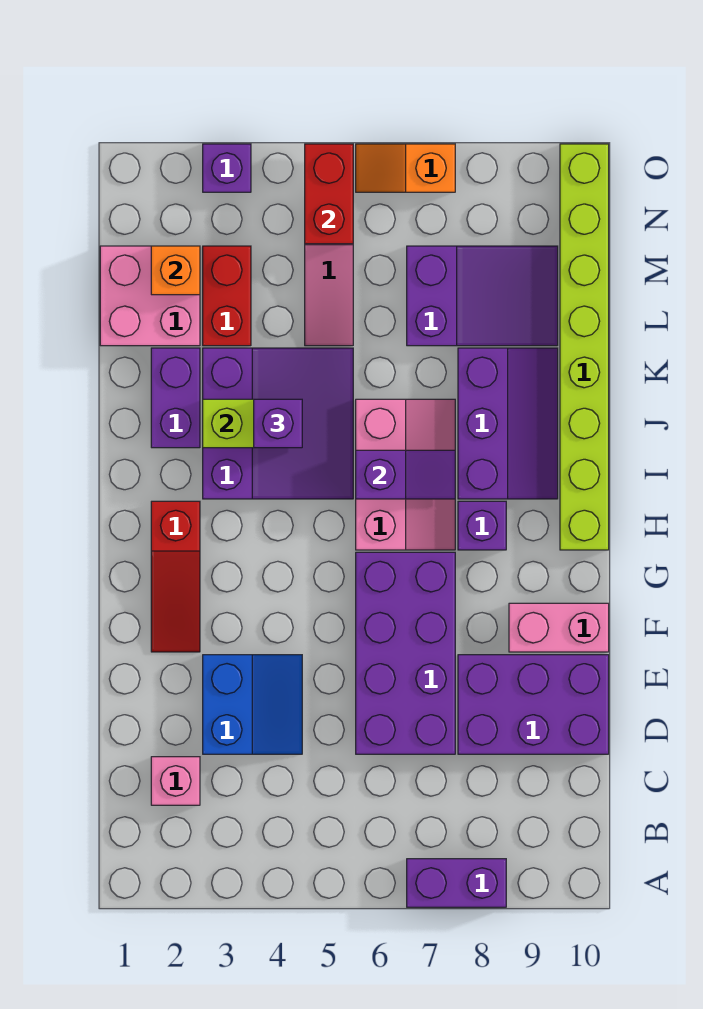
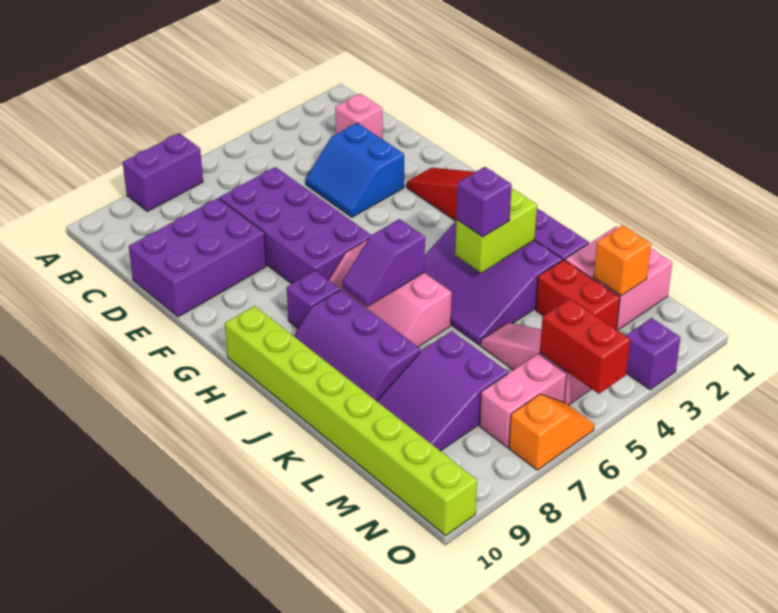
pink 1x2 brick [509,603,609,652] -> pink 1x2 brick moved to [480,354,567,447]

